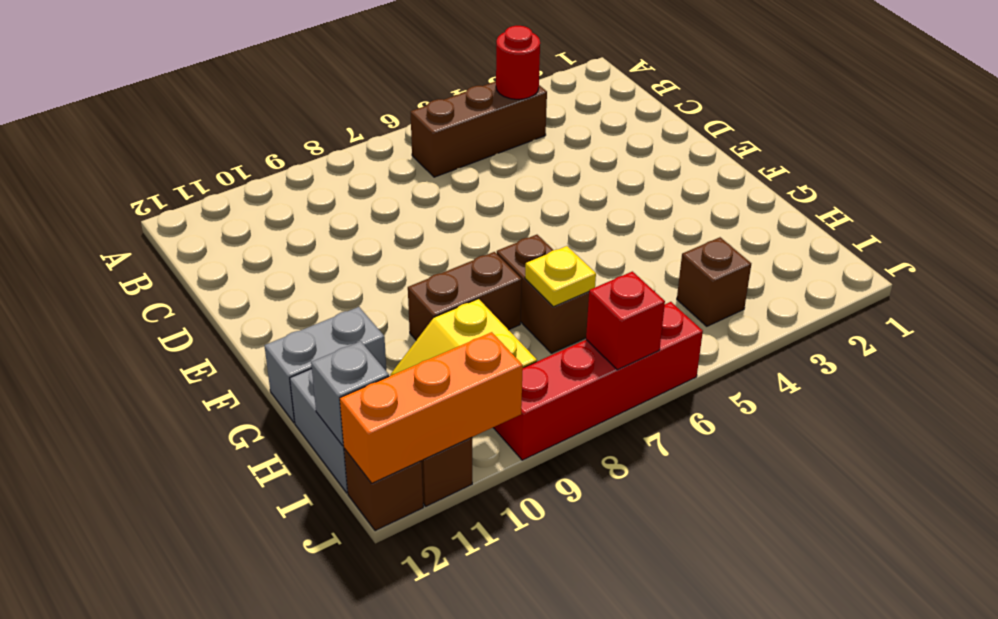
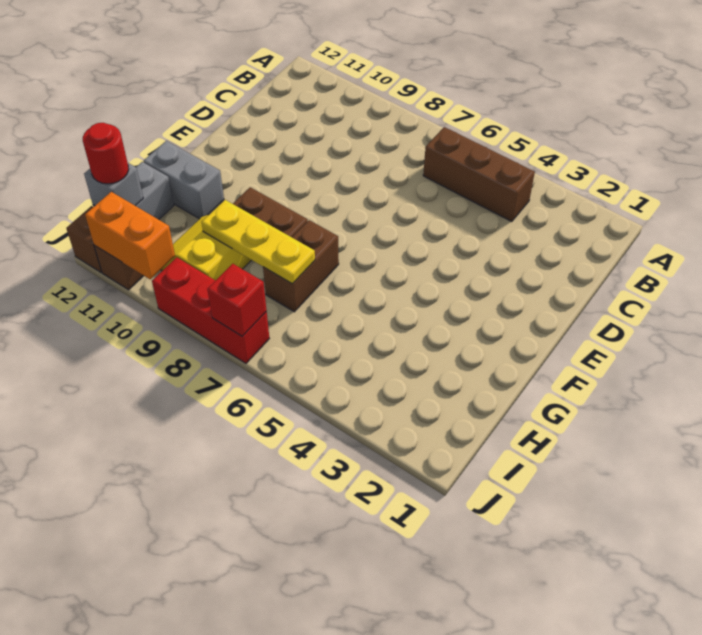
red 1x1 round brick [496,26,540,99] -> red 1x1 round brick moved to [83,123,129,184]
yellow 1x1 plate [525,246,596,307] -> yellow 1x3 plate [202,200,315,284]
brown 1x1 brick [677,237,751,326] -> none
red 1x4 brick [493,302,703,460] -> red 1x3 brick [152,257,269,363]
orange 1x3 brick [340,332,523,483] -> orange 1x2 brick [85,192,175,279]

